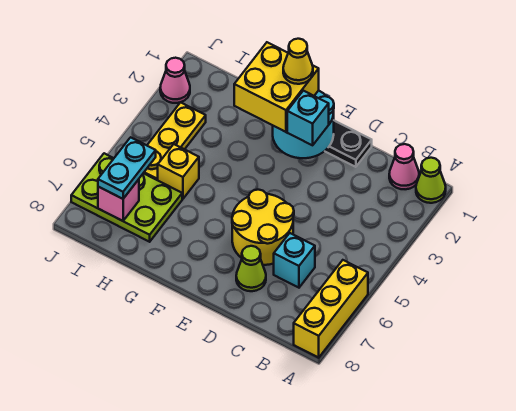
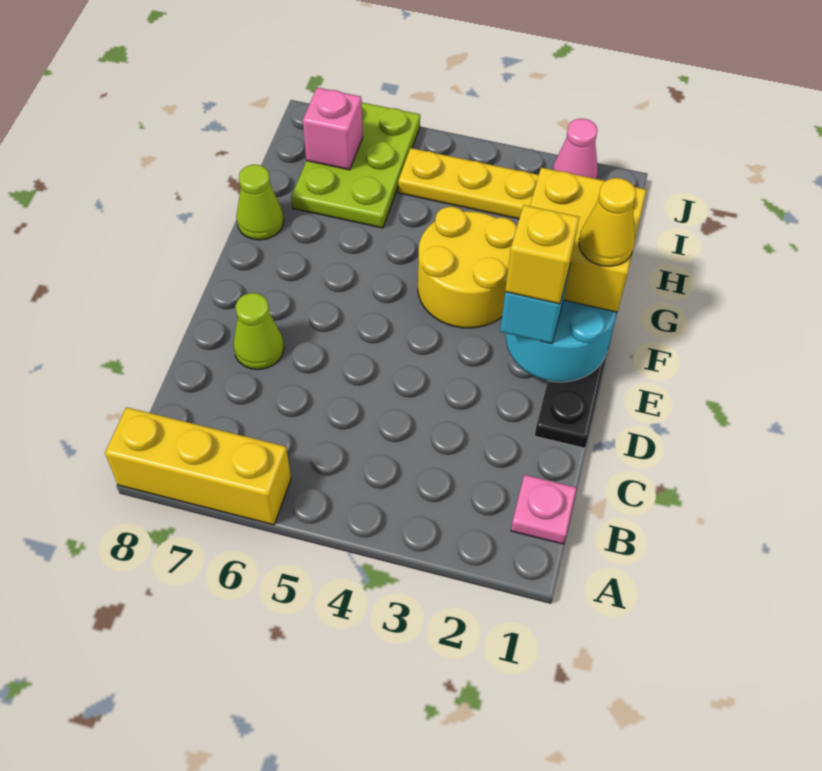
lime 1x1 cone [416,158,446,203] -> lime 1x1 cone moved to [236,165,284,240]
pink 1x1 cone [389,144,419,189] -> pink 1x1 plate [511,475,577,544]
cyan 1x1 brick [274,233,315,288] -> none
yellow 2x2 round brick [232,190,294,265] -> yellow 2x2 round brick moved to [418,207,517,328]
yellow 1x1 brick [158,144,199,199] -> yellow 1x1 brick moved to [505,205,579,304]
cyan 1x2 plate [98,137,156,199] -> none

